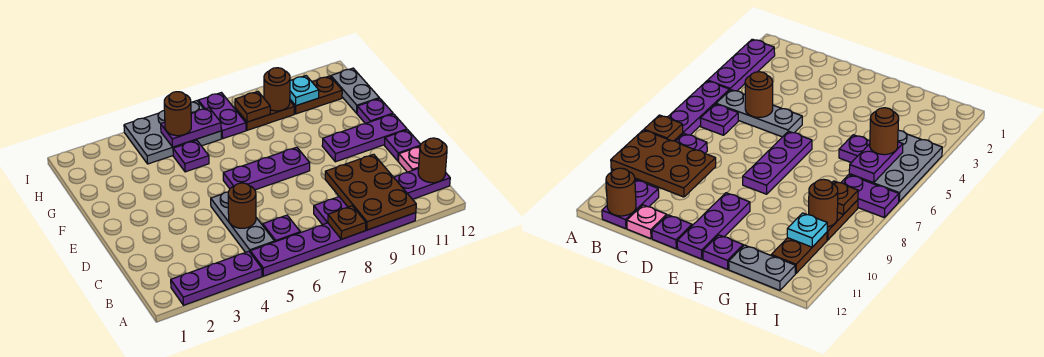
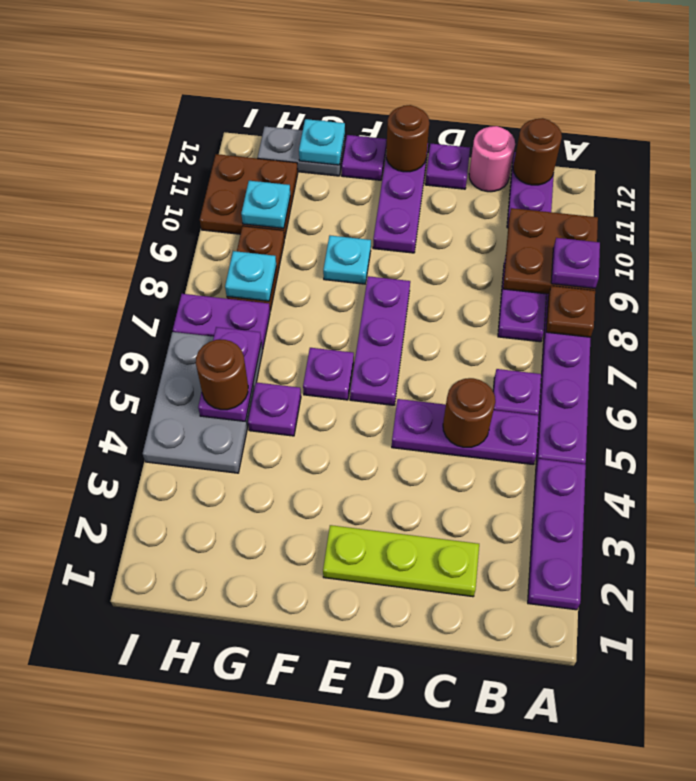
brown 2x3 plate [325,154,416,230] -> brown 2x2 plate [503,208,598,294]
none -> purple 1x1 plate [551,238,600,288]
grey 1x3 plate [211,192,274,252] -> purple 1x3 plate [392,399,539,465]
none -> lime 1x3 plate [323,525,479,597]
pink 1x1 plate [398,147,420,172] -> pink 1x1 round brick [469,126,515,192]
none -> purple 1x1 plate [303,348,354,400]
none -> cyan 1x1 plate [323,236,371,284]
none -> cyan 1x1 plate [299,119,345,165]
brown 1x1 plate [235,92,270,122] -> cyan 1x1 plate [225,251,276,301]
brown 1x1 round brick [264,68,290,111] -> brown 1x1 round brick moved to [386,105,429,172]
brown 1x2 plate [290,76,342,114] -> brown 2x2 plate [200,154,298,239]

